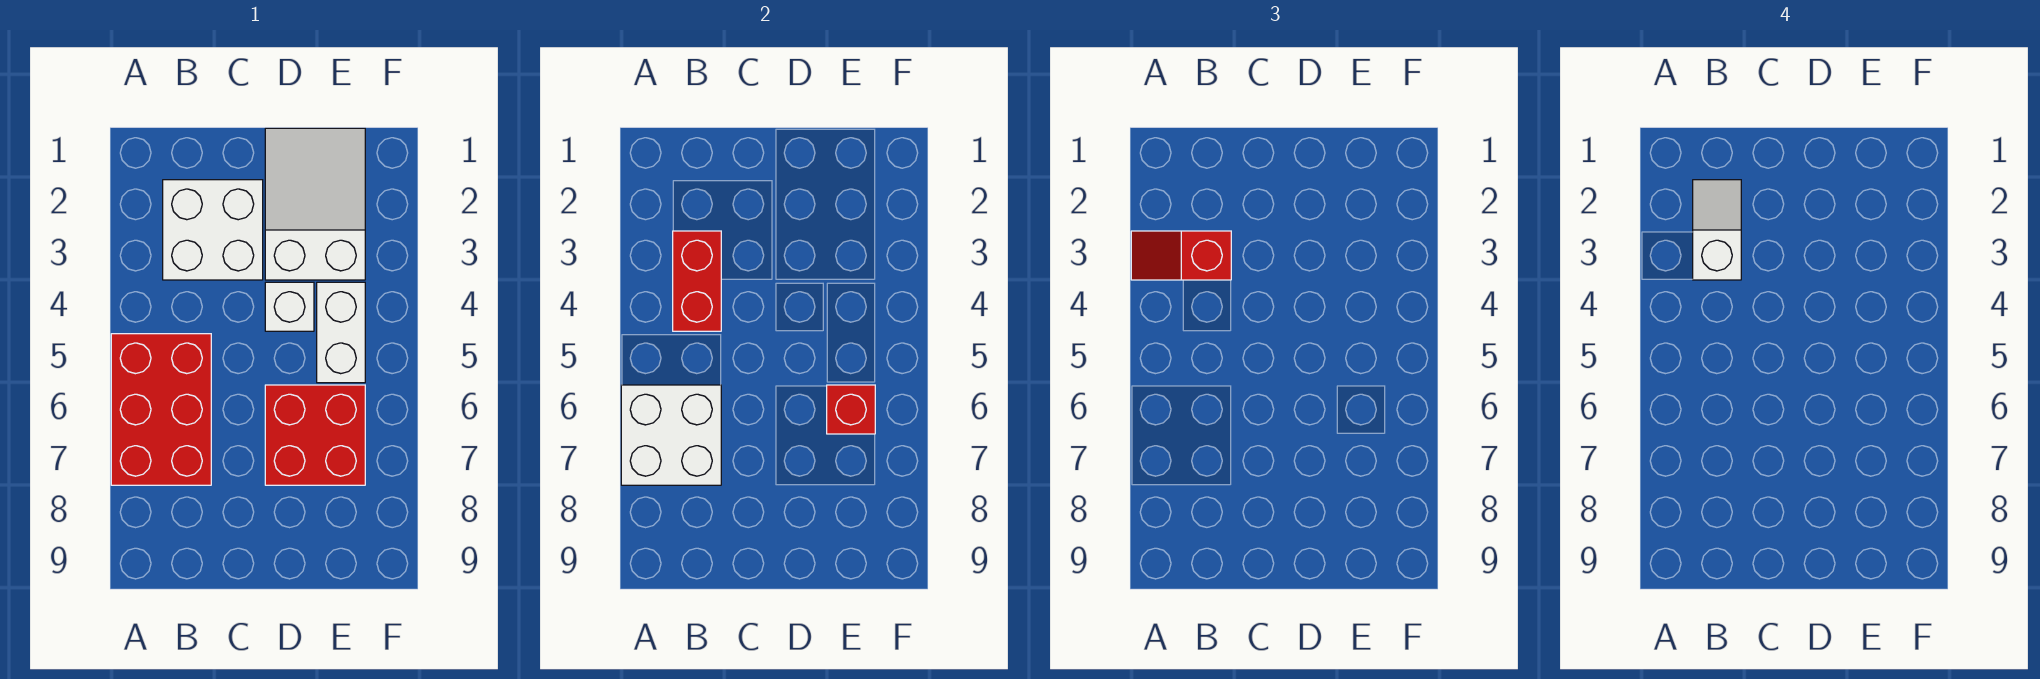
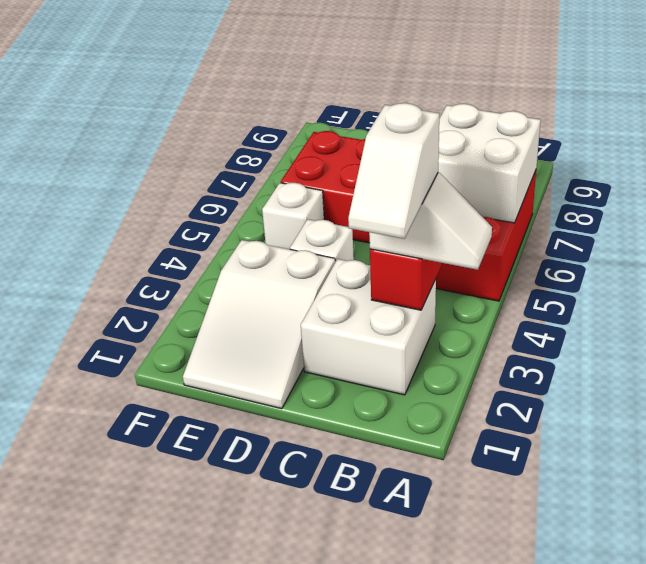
red 1x2 slope [1131,231,1231,280] -> white 1x2 slope [369,172,492,270]
white 1x2 brick [317,282,365,383] -> white 1x1 brick [262,183,324,249]
red 1x1 brick [827,385,875,434] -> none

